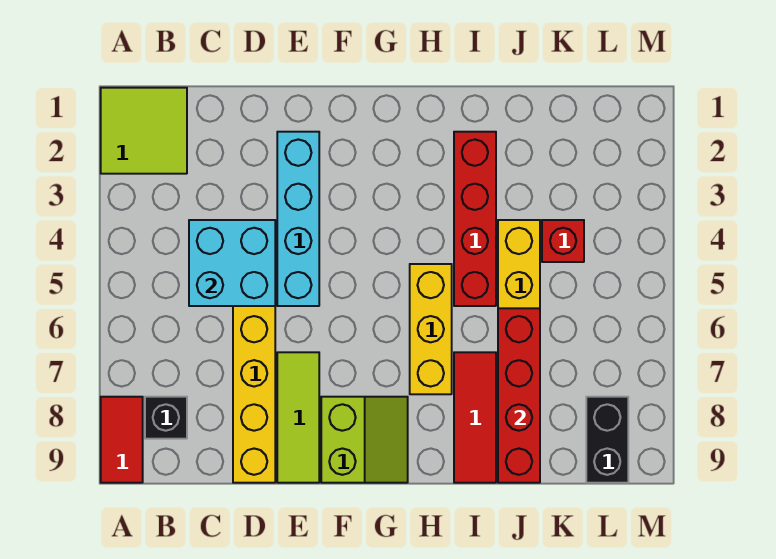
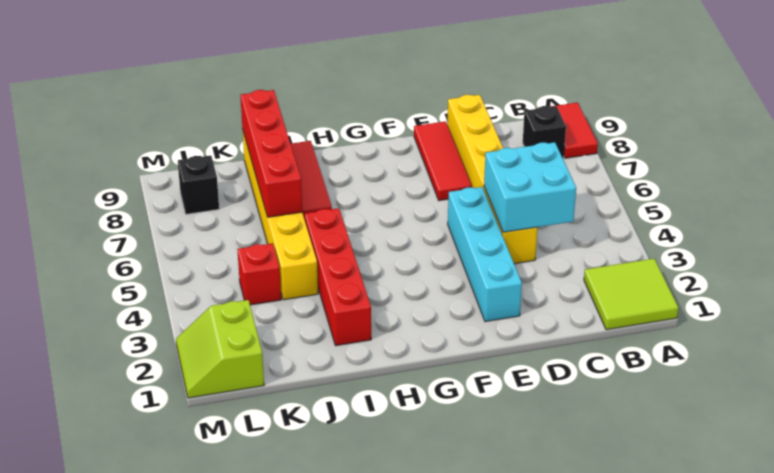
lime 1x3 tile [277,352,319,483] -> red 1x3 tile [414,121,472,201]
lime 2x2 slope [321,397,408,483] -> lime 2x2 slope moved to [176,300,264,398]
yellow 1x3 brick [410,264,452,394] -> none
black 1x2 brick [586,397,628,483] -> black 1x1 brick [178,156,219,214]

